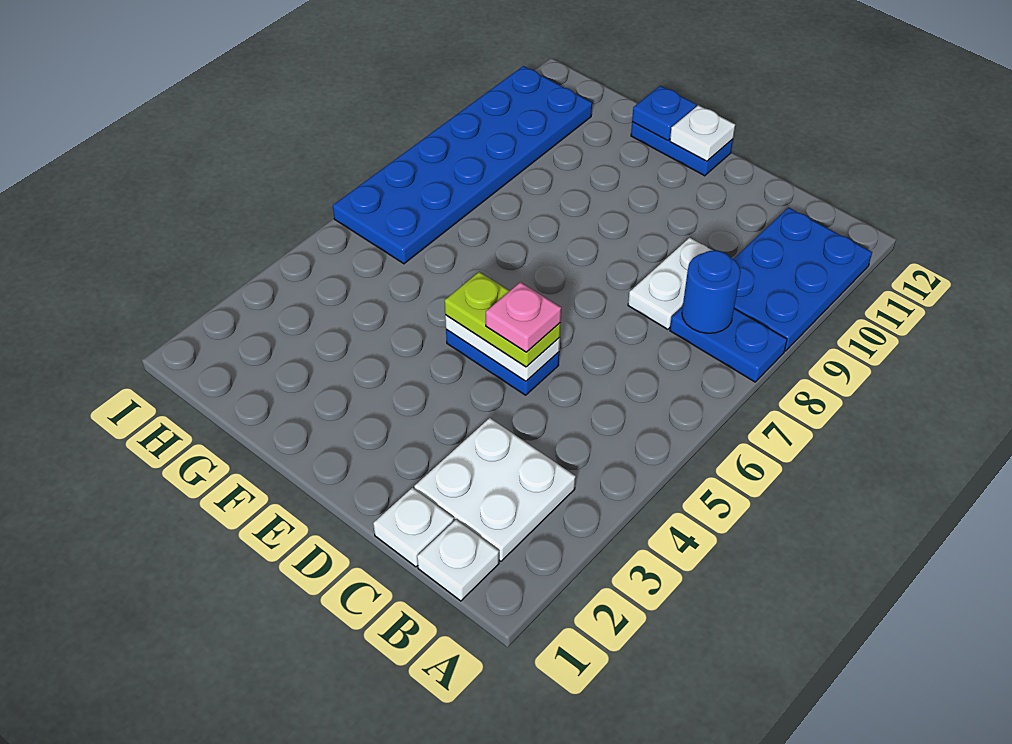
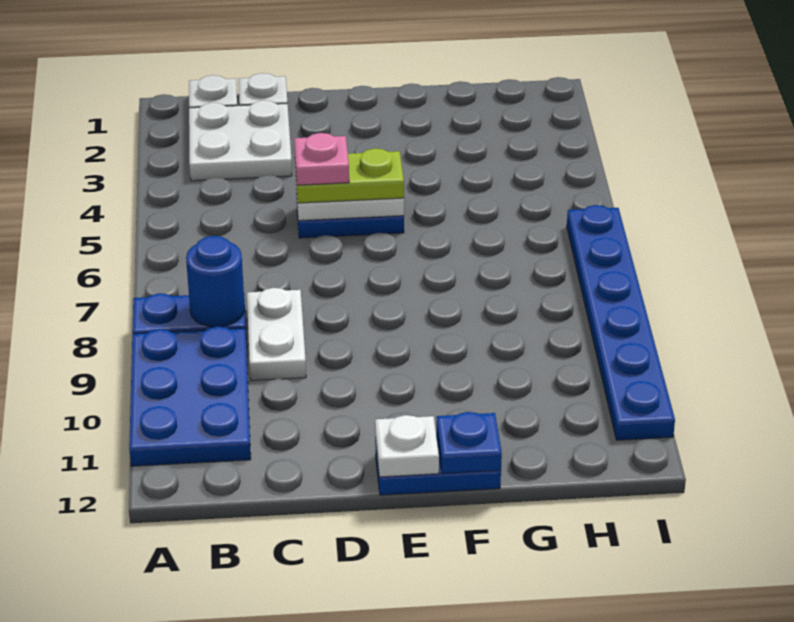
blue 2x6 plate [333,66,592,264] -> blue 1x6 plate [567,205,675,440]

